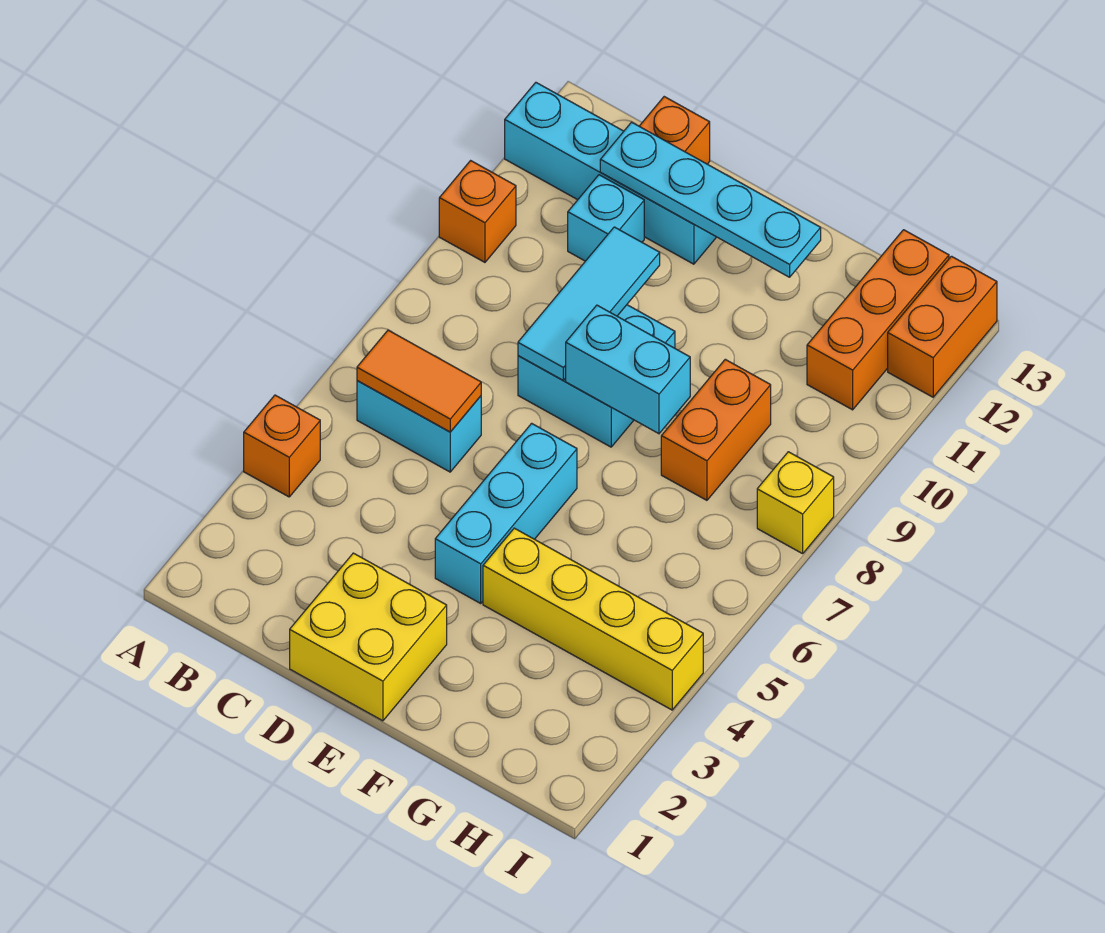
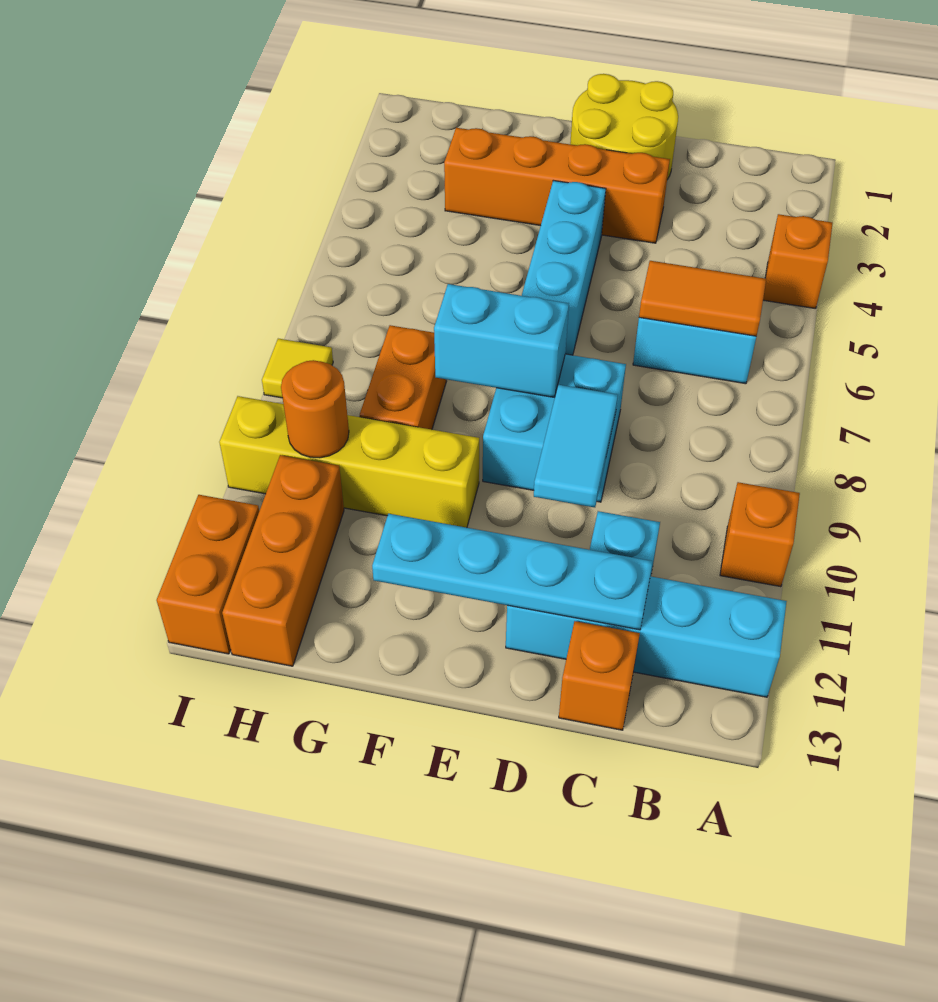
yellow 2x2 brick [290,553,447,721] -> yellow 2x2 round brick [570,74,678,179]
none -> orange 1x4 brick [444,128,670,243]
cyan 1x3 tile [518,227,660,380] -> cyan 1x2 tile [534,385,618,507]
yellow 1x4 brick [483,528,703,710] -> yellow 1x4 brick moved to [219,396,479,528]
none -> orange 1x1 round brick [281,360,349,458]
yellow 1x1 brick [757,452,834,554] -> yellow 1x1 tile [262,339,333,398]

